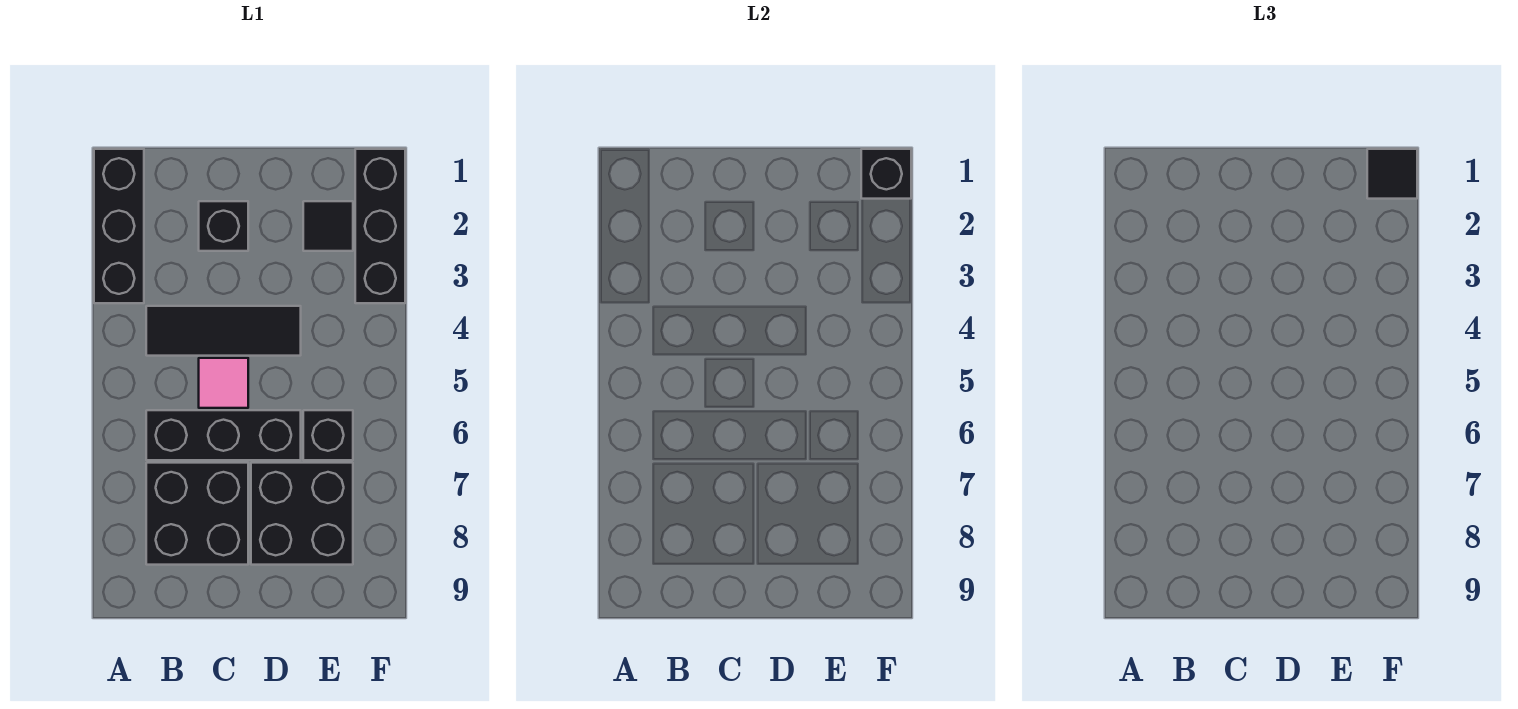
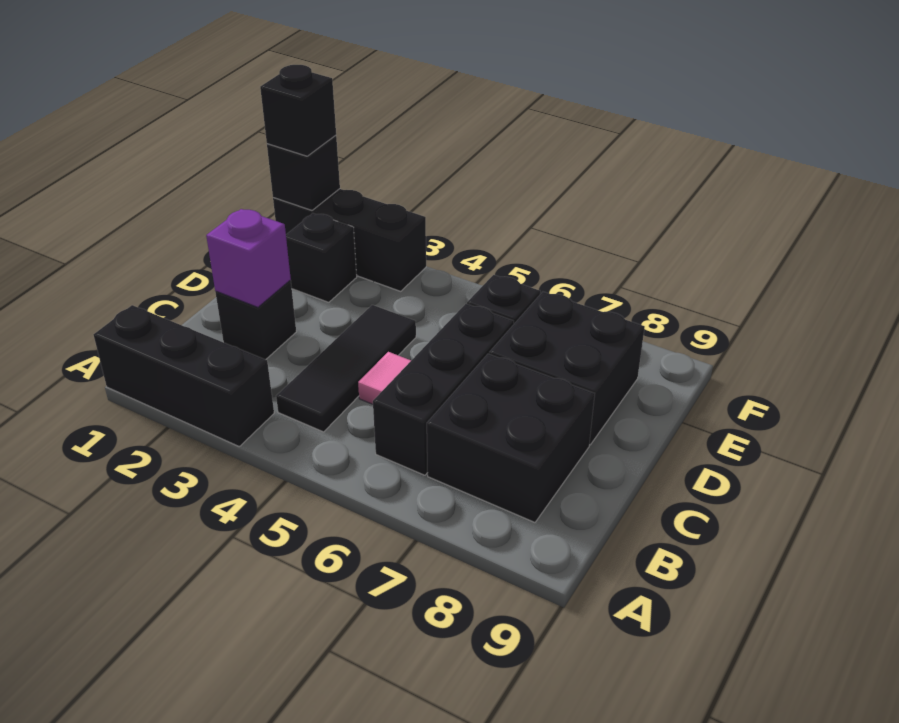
none -> purple 1x1 brick [206,209,291,307]
black 1x1 tile [303,201,353,251] -> black 1x1 brick [286,213,357,302]
black 1x1 tile [1367,149,1417,199] -> black 1x1 brick [260,65,336,156]

